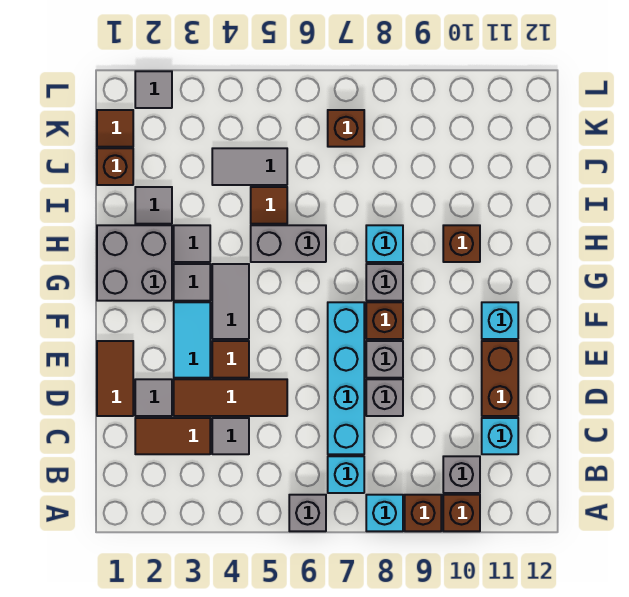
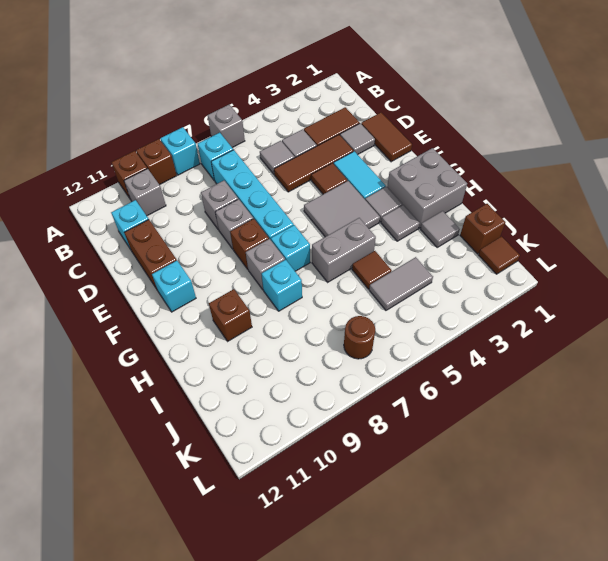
grey 1x2 tile [212,264,249,339] -> grey 2x2 tile [304,181,380,237]
none -> cyan 1x1 brick [271,225,310,271]
brown 1x1 brick [328,110,364,147] -> brown 1x1 round brick [344,316,375,359]
grey 1x1 tile [135,71,172,108] -> grey 1x1 tile moved to [260,141,295,174]

